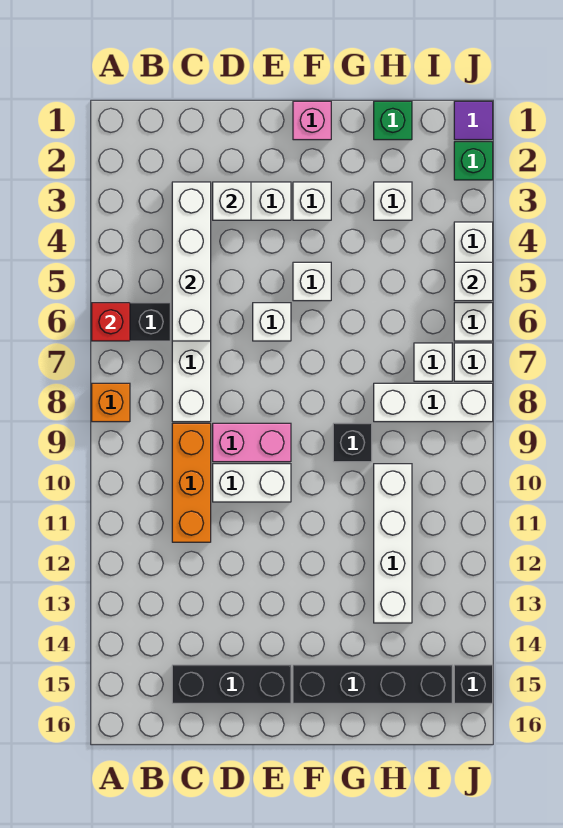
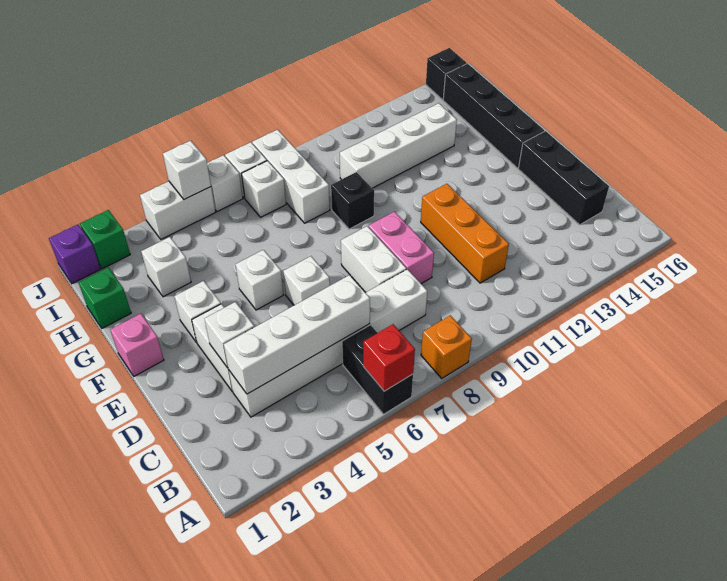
orange 1x3 brick [172,423,211,542] -> orange 1x3 brick turned to [421,184,509,283]
white 1x2 brick [213,464,291,502] -> white 1x2 brick moved to [341,226,406,292]
purple 1x1 tile [454,101,493,140] -> purple 1x1 brick [49,225,100,284]

